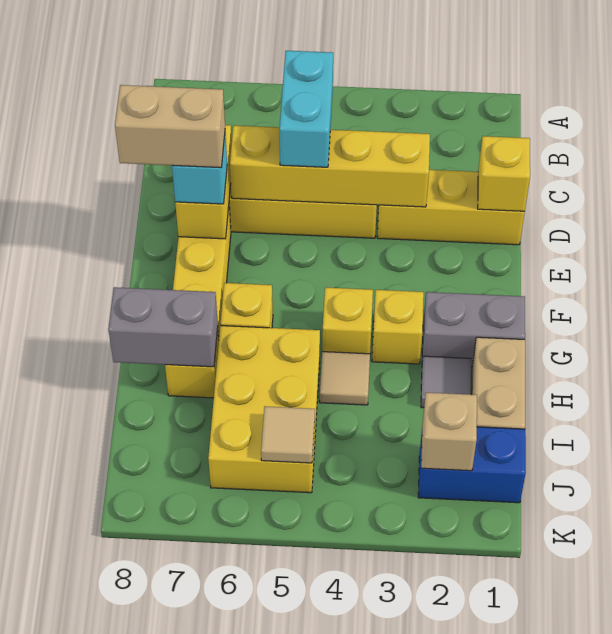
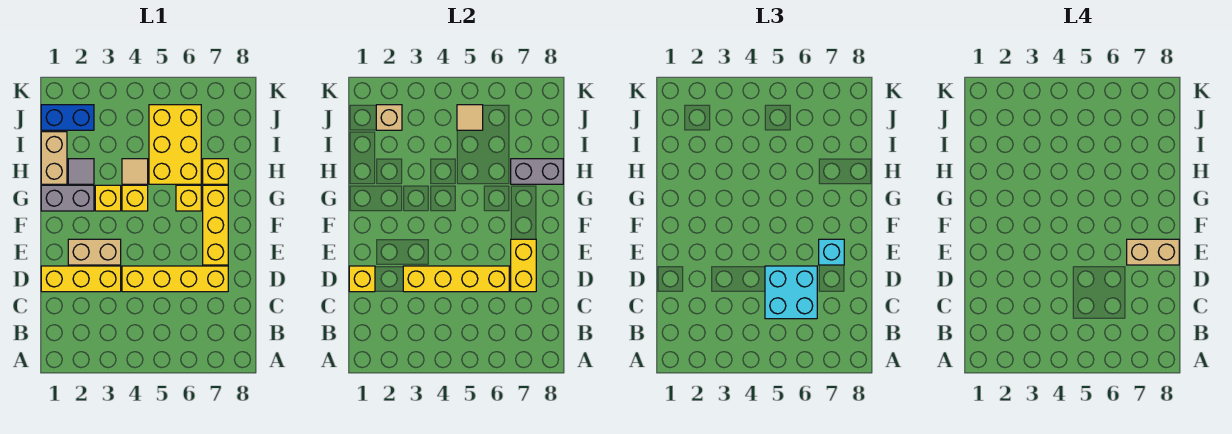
cyan 1x2 brick [279,51,333,167] -> cyan 2x2 brick [765,266,817,319]
none -> tan 1x2 brick [68,239,121,265]

